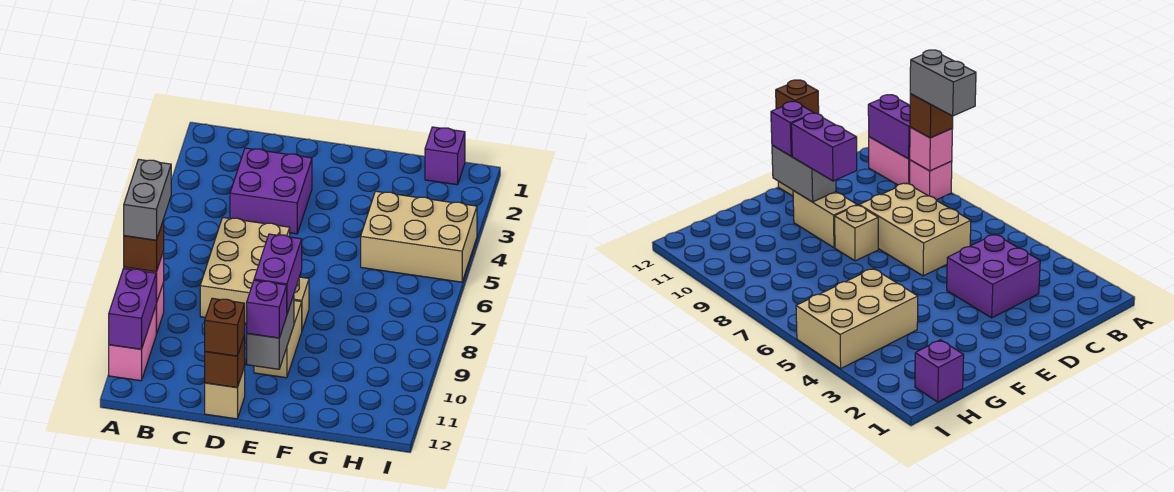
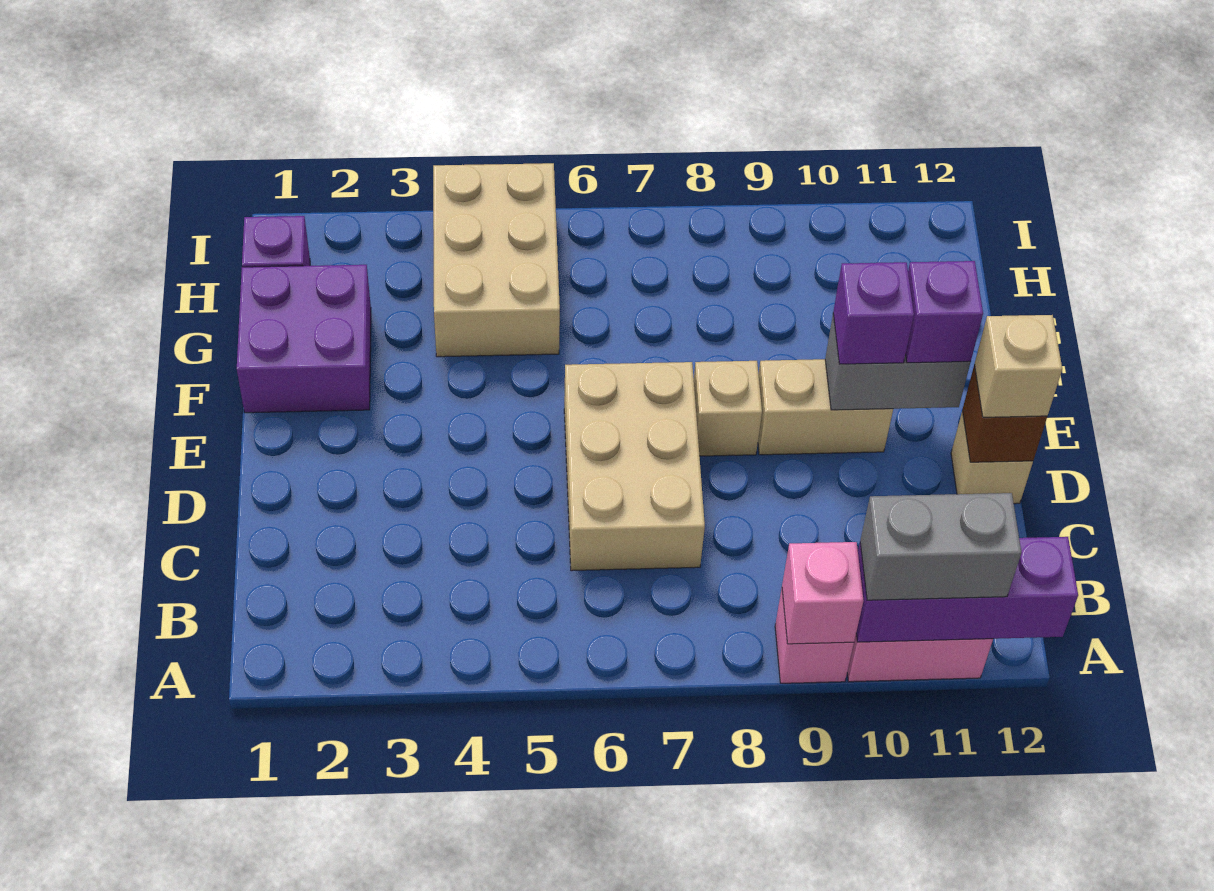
grey 1x2 brick [124,160,171,240] -> grey 1x2 brick moved to [860,493,1021,600]
brown 1x1 brick [124,220,164,272] -> none
purple 1x2 brick [109,268,156,349] -> purple 1x3 brick [856,537,1078,642]
purple 2x2 brick [230,148,312,234] -> purple 2x2 brick moved to [237,265,371,413]
tan 2x3 brick [200,218,290,323] -> tan 2x3 brick turned to [564,362,705,571]
brown 1x1 brick [205,298,245,356] -> tan 1x1 brick [974,315,1062,417]
purple 1x2 brick [254,234,302,313] -> purple 1x1 brick [833,262,914,364]

